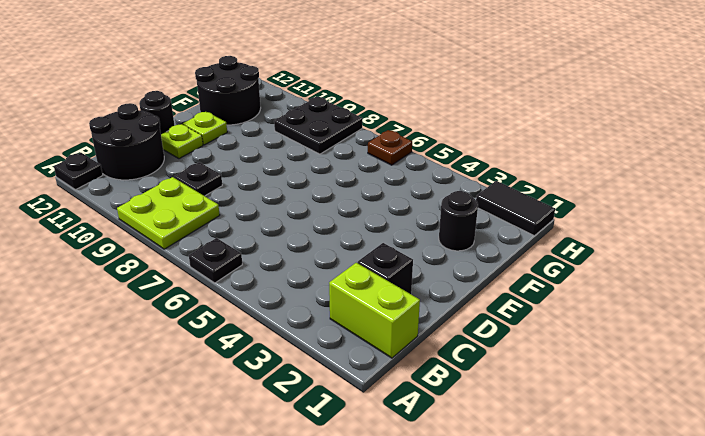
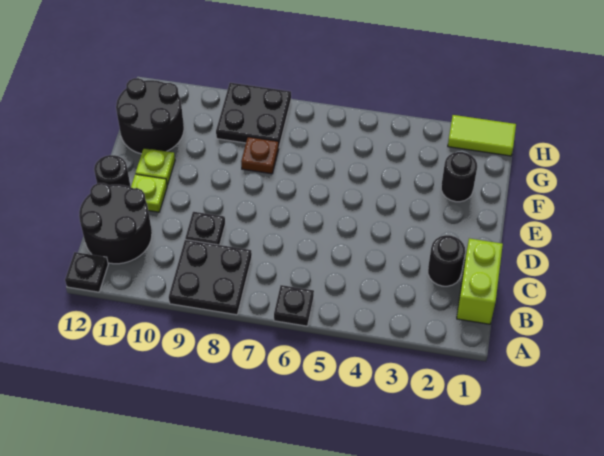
lime 2x2 plate [117,177,220,249] -> black 2x2 plate [169,240,252,315]
lime 1x2 brick [329,263,420,358] -> lime 1x2 brick turned to [457,238,503,324]
black 1x1 brick [358,243,413,294] -> black 1x1 round brick [428,235,465,286]
black 1x2 tile [476,181,555,236] -> lime 1x2 tile [448,115,516,156]
brown 1x1 plate [368,130,412,165] -> brown 1x1 plate moved to [241,137,279,174]

